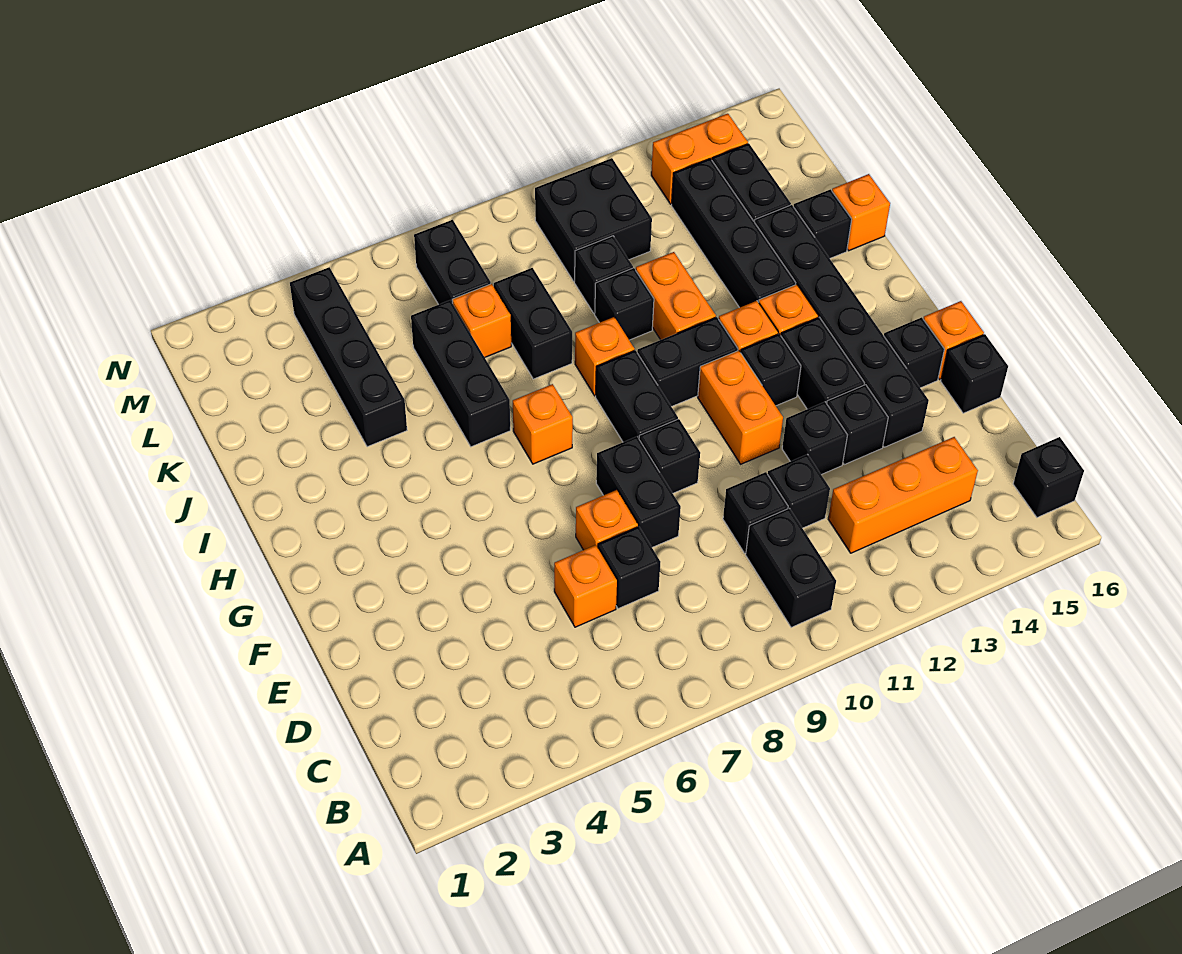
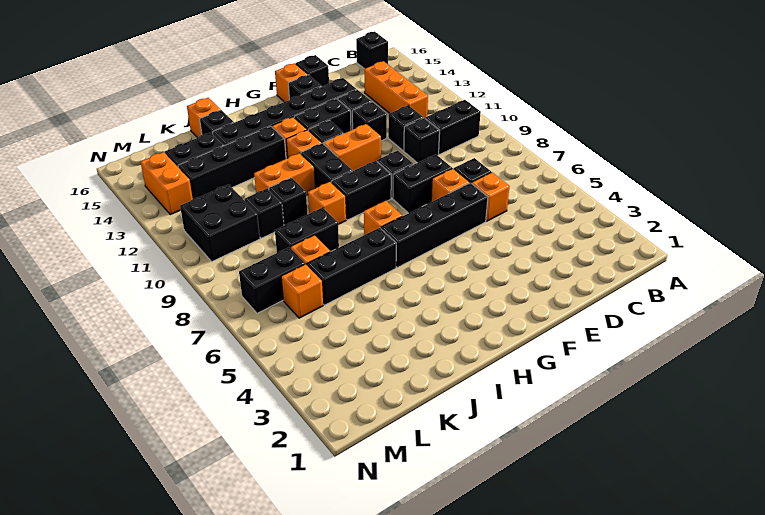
black 1x4 brick [290,267,407,447] -> black 1x4 brick moved to [381,183,488,267]
none -> orange 1x1 brick [281,264,323,318]

